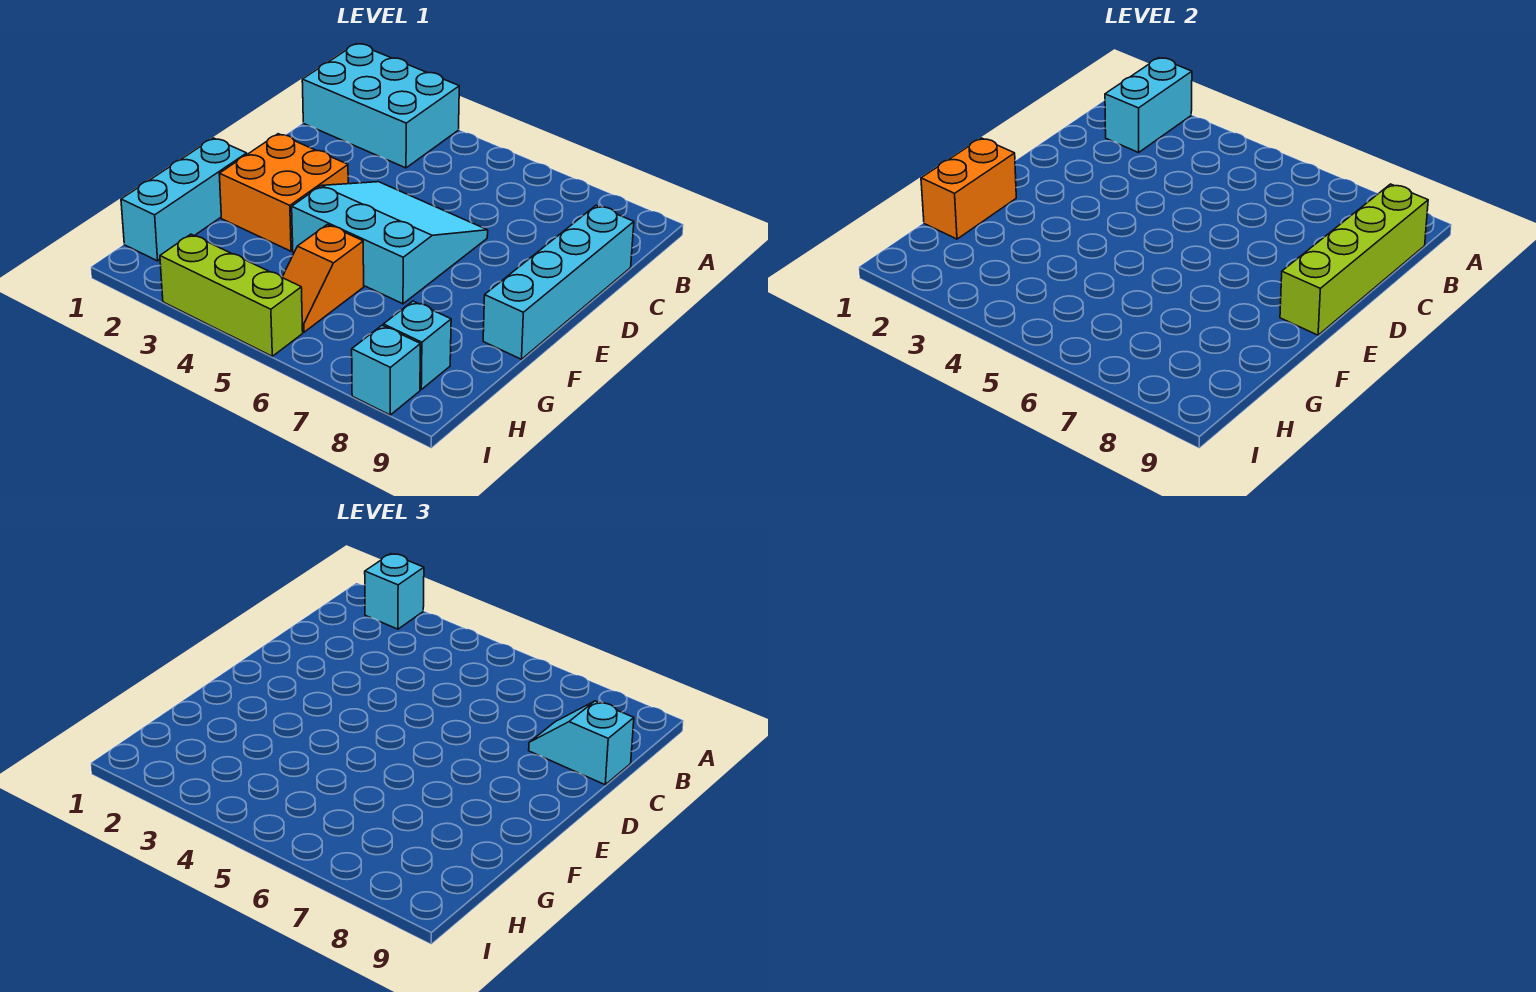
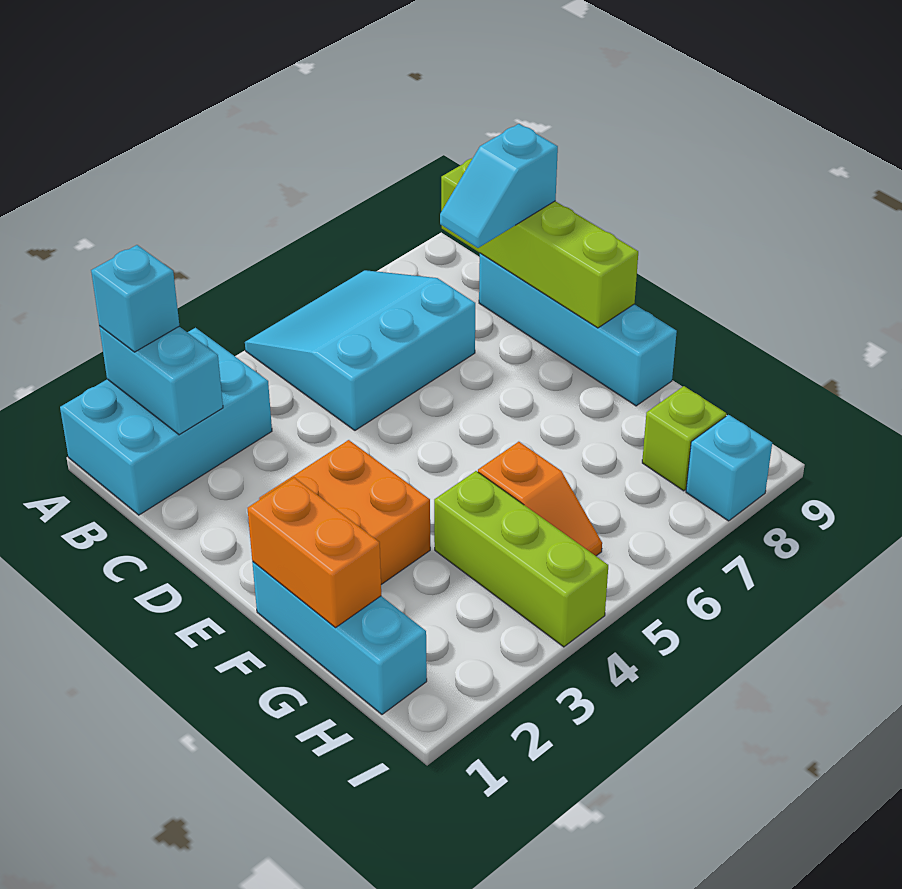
cyan 3x3 slope [292,182,488,304] -> cyan 3x3 slope moved to [245,270,475,430]
cyan 1x1 brick [383,301,451,389] -> lime 1x1 brick [642,386,726,491]
lime 1x3 brick [160,234,303,356] -> lime 1x3 brick turned to [434,471,608,647]

